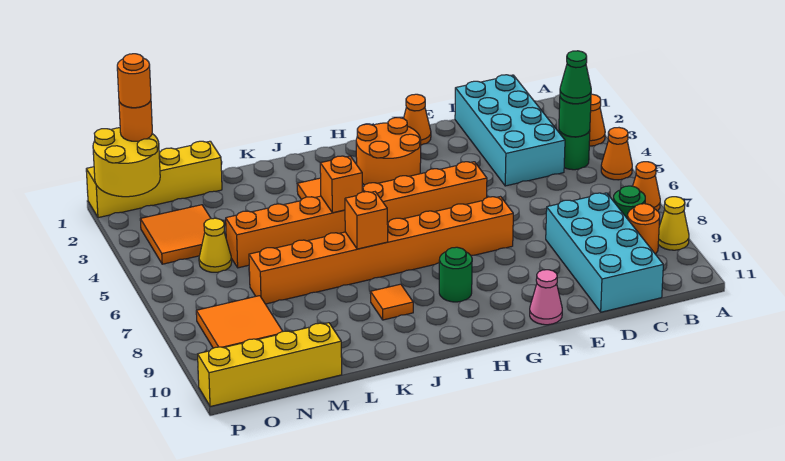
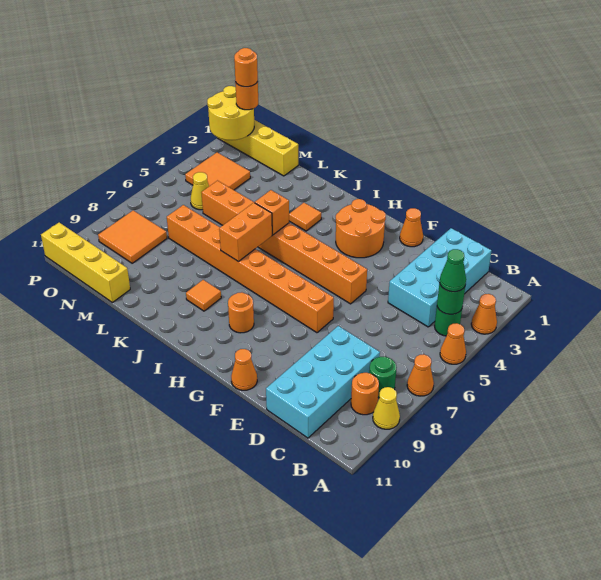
pink 1x1 cone [530,270,562,325] -> orange 1x1 cone [231,349,257,390]
green 1x1 round brick [439,247,472,302] -> orange 1x1 round brick [228,292,254,333]
orange 1x1 brick [345,192,388,249] -> orange 1x2 brick [219,203,272,261]

